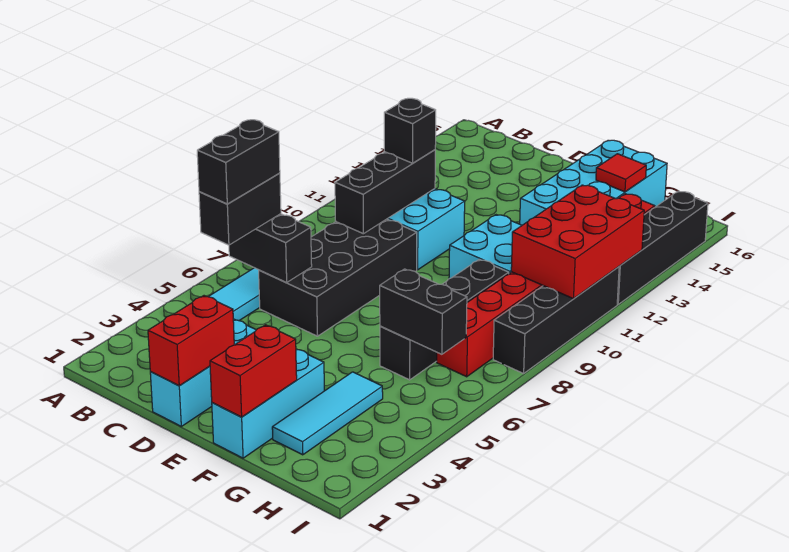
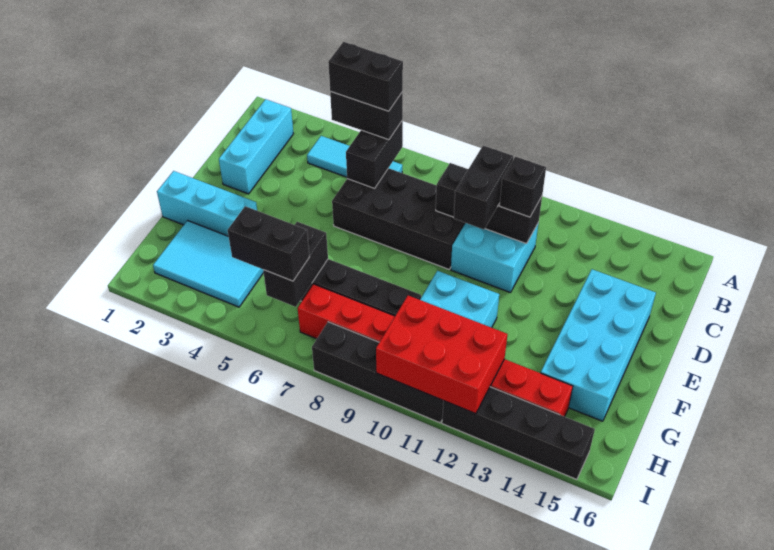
none -> black 1x2 brick [454,145,514,229]
cyan 1x3 brick [150,319,256,426] -> cyan 1x3 brick turned to [219,99,293,194]
red 1x2 brick [148,296,234,386] -> none
red 1x2 brick [210,325,297,417] -> none
cyan 2x4 brick [520,140,667,225] -> cyan 2x4 brick turned to [541,269,656,421]
cyan 1x3 tile [272,372,383,455] -> cyan 2x3 tile [153,221,264,307]
red 1x1 tile [596,154,646,192] -> none
none -> black 1x2 brick [228,206,310,281]

